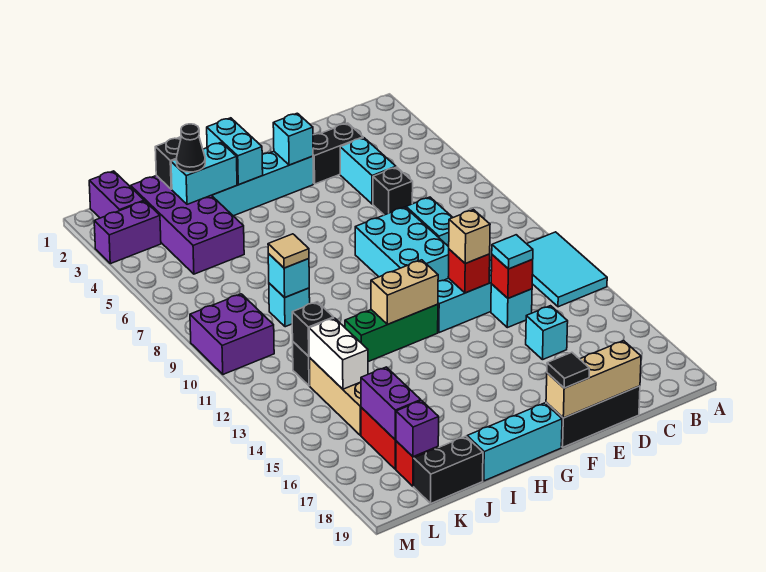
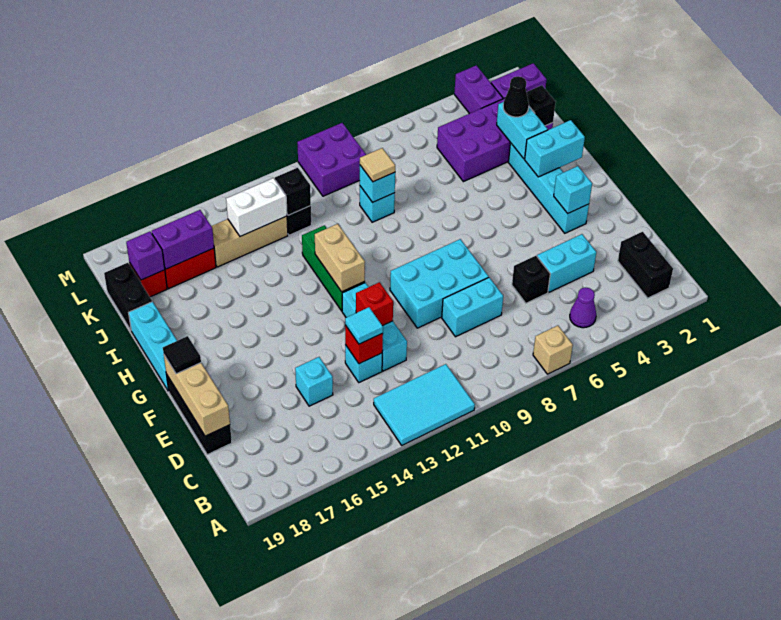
none -> purple 1x1 cone [570,287,596,328]
black 1x2 brick [313,123,363,184] -> black 1x2 brick moved to [618,232,673,298]
tan 1x1 brick [449,210,490,264] -> tan 1x1 brick moved to [533,326,573,374]

